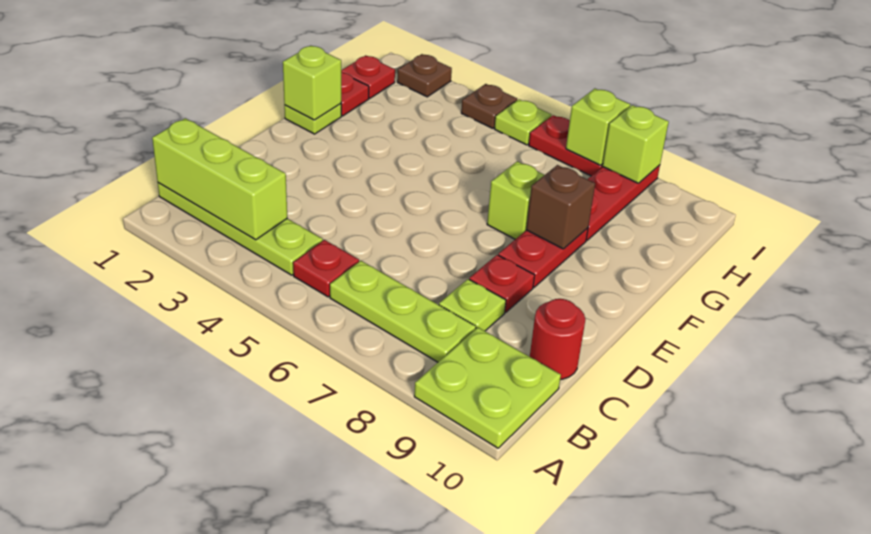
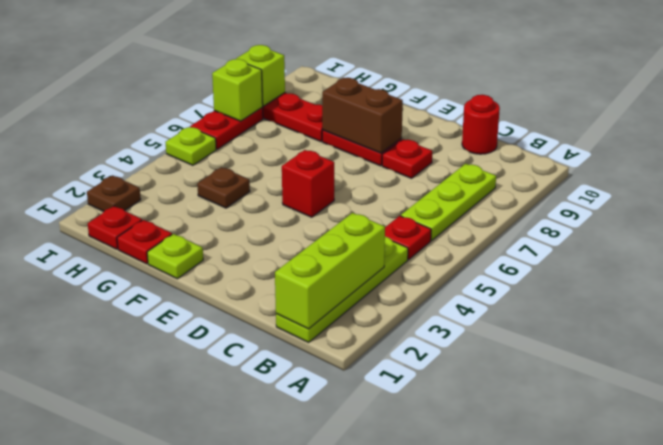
lime 2x2 plate [414,328,561,448] -> none
lime 1x1 plate [439,279,506,331] -> none
none -> red 1x1 brick [282,150,334,217]
lime 1x1 brick [283,46,341,120] -> none
lime 1x1 brick [487,161,544,239] -> none
brown 1x1 brick [526,165,595,249] -> brown 1x2 brick [322,78,403,153]
brown 1x1 plate [461,84,517,128] -> brown 1x1 plate moved to [197,167,250,208]

